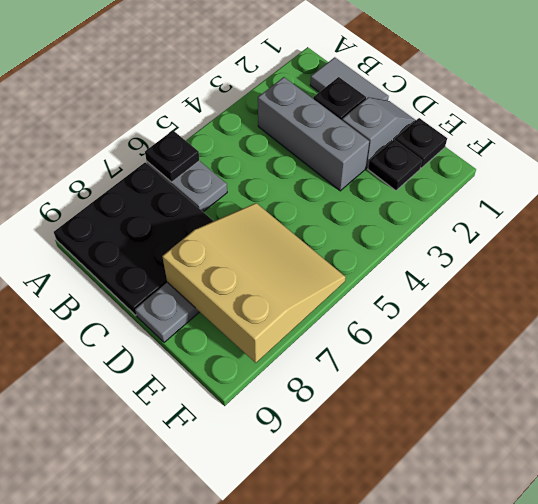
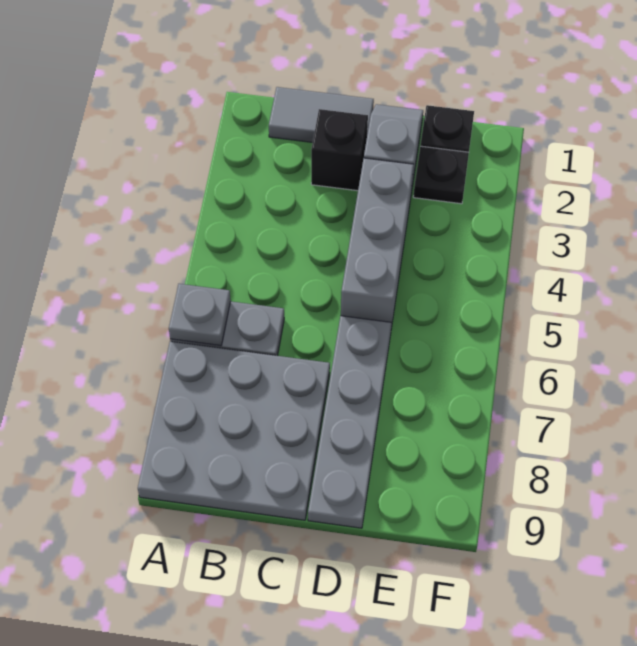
black 1x1 plate [145,131,199,182] -> grey 1x1 plate [169,284,231,346]
black 3x3 plate [54,163,214,315] -> grey 3x3 plate [138,342,330,520]
grey 1x3 brick [258,77,369,191] -> grey 1x3 brick turned to [341,158,414,329]
tan 3x3 slope [162,203,346,363] -> none

